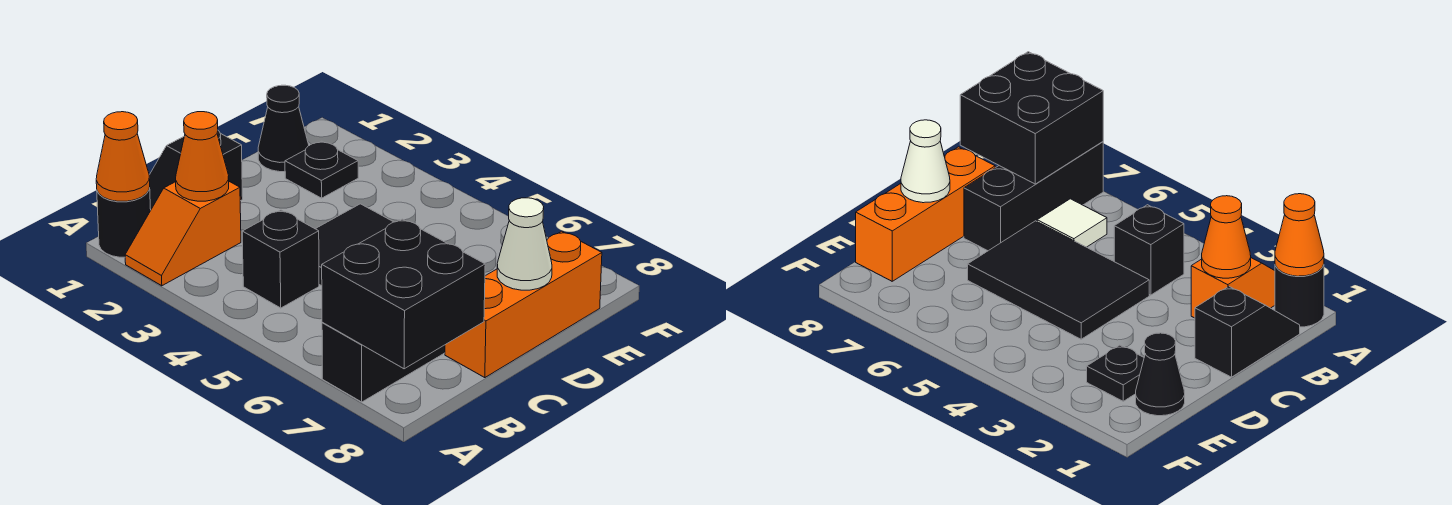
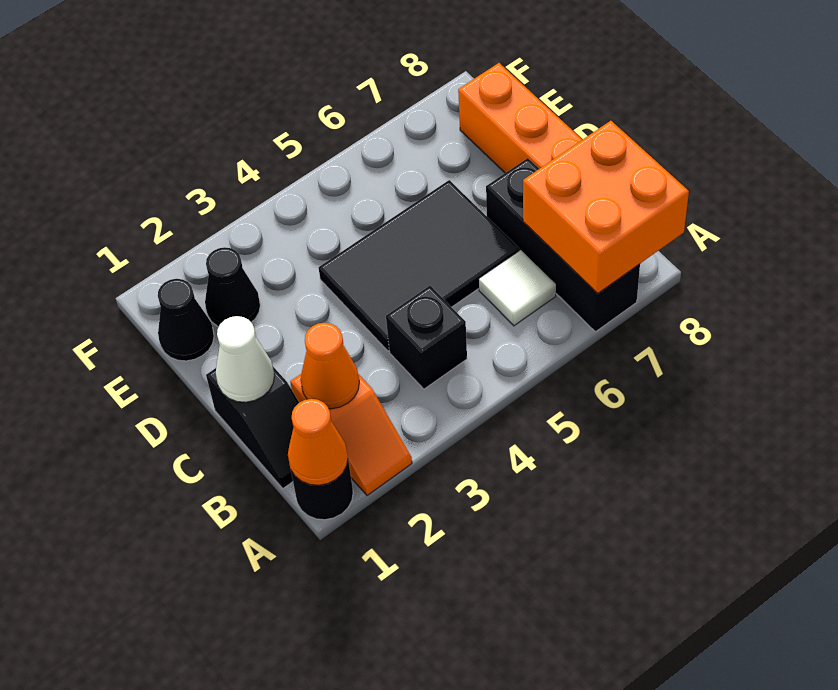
black 2x2 brick [322,219,485,369] -> orange 2x2 brick [523,121,689,293]
white 1x1 cone [497,198,552,290] -> white 1x1 cone moved to [216,316,275,402]
black 1x1 plate [285,141,358,198] -> black 1x1 cone [205,247,260,327]

